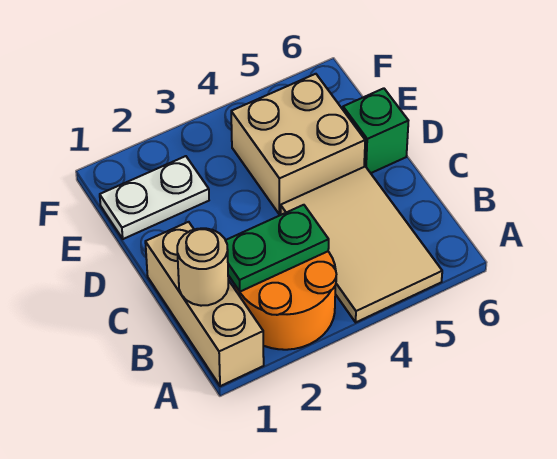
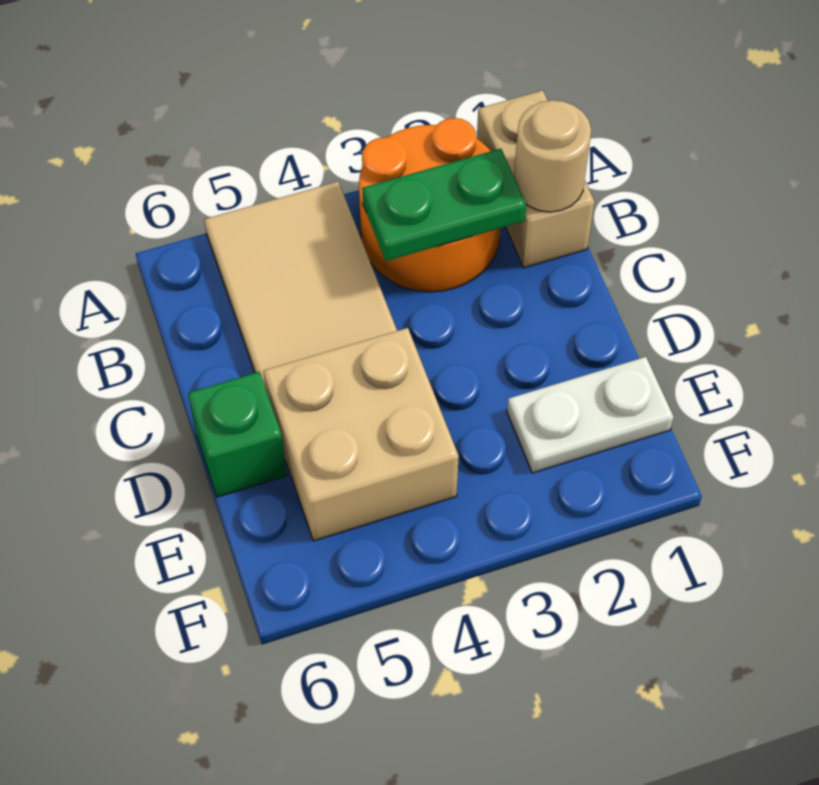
tan 1x3 brick [145,222,264,386] -> tan 1x2 brick [477,90,595,268]

